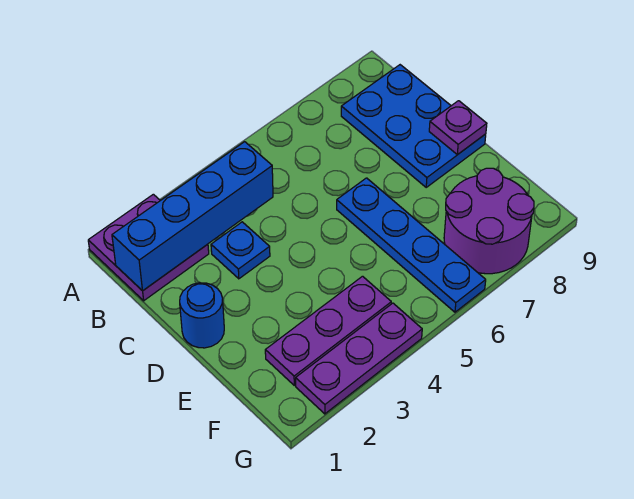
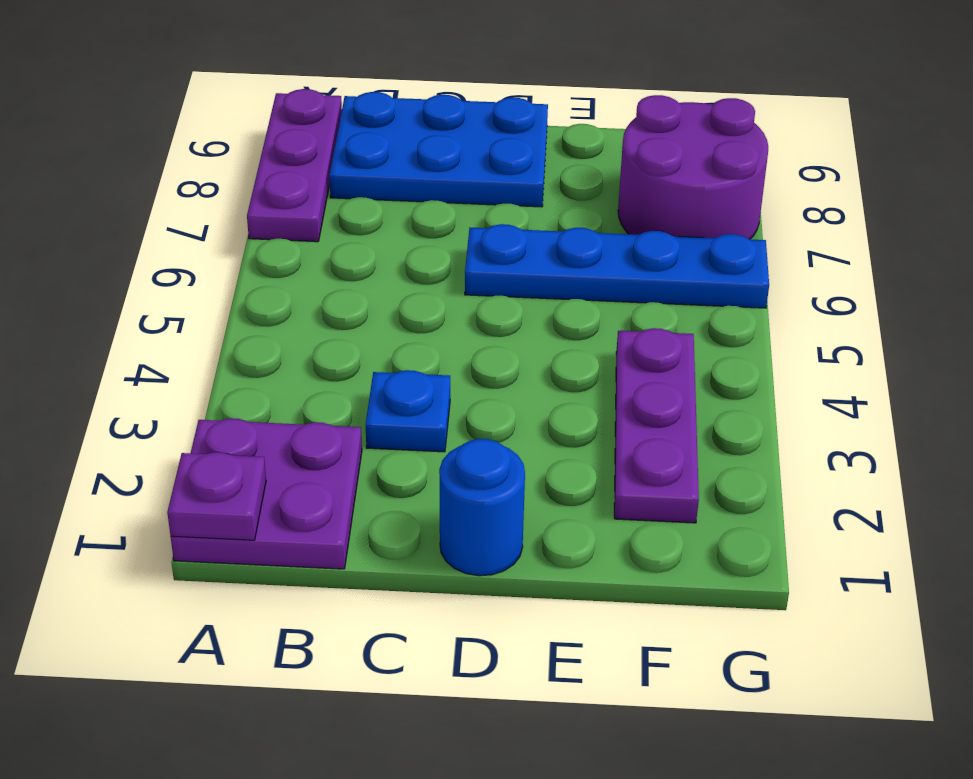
blue 1x4 brick [112,142,273,291] -> none
purple 1x1 plate [429,101,487,155] -> purple 1x1 plate moved to [167,452,266,540]
purple 1x3 plate [296,303,422,414] -> purple 1x3 plate moved to [247,89,342,242]

